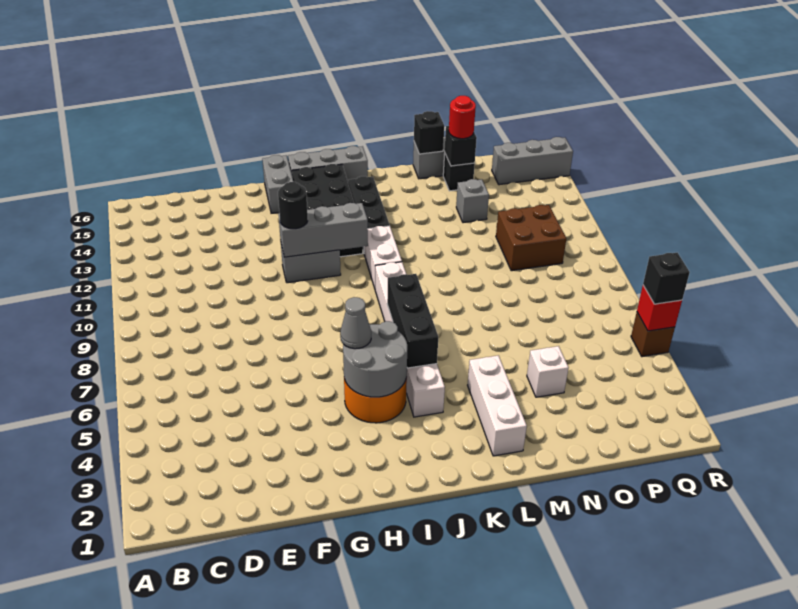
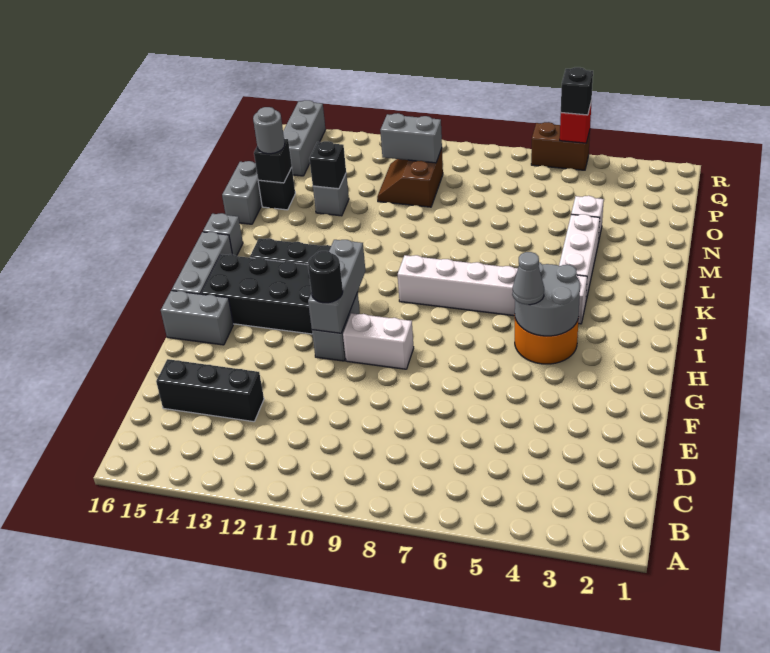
black 1x3 brick [387,274,438,368] -> black 1x3 brick moved to [156,359,264,422]
white 1x2 brick [364,226,402,288] -> white 1x2 brick moved to [343,313,414,369]
none -> grey 1x1 brick [203,213,243,256]
white 1x3 brick [468,355,527,456] -> white 1x3 brick turned to [559,214,600,300]
black 1x1 brick [414,111,444,154] -> black 1x1 brick moved to [309,141,346,189]
red 1x1 round brick [449,96,476,139] -> grey 1x1 round brick [253,107,285,154]
brown 2x2 brick [496,205,566,271] -> brown 2x2 slope [377,148,443,207]
none -> grey 1x2 brick [380,113,442,163]
brown 1x1 brick [631,313,675,357] -> brown 1x2 brick [531,122,590,170]

